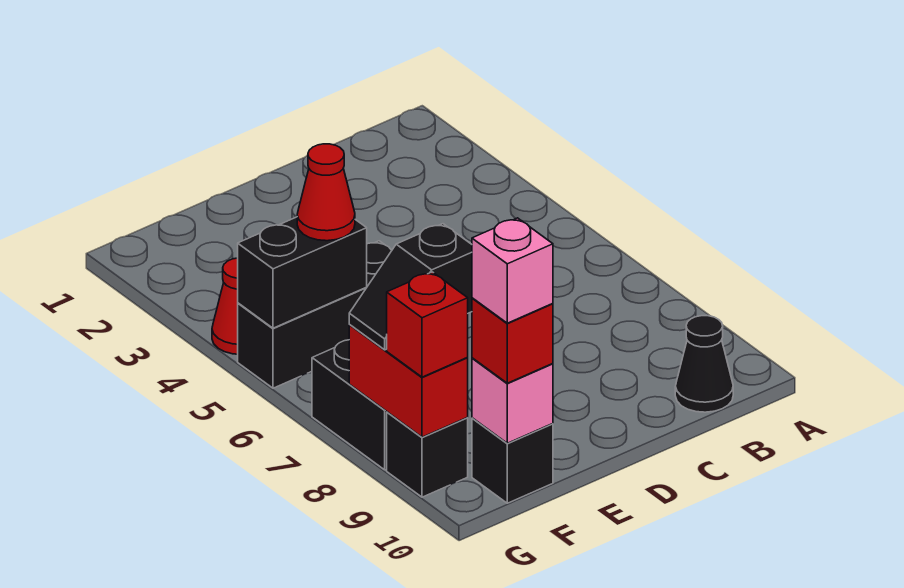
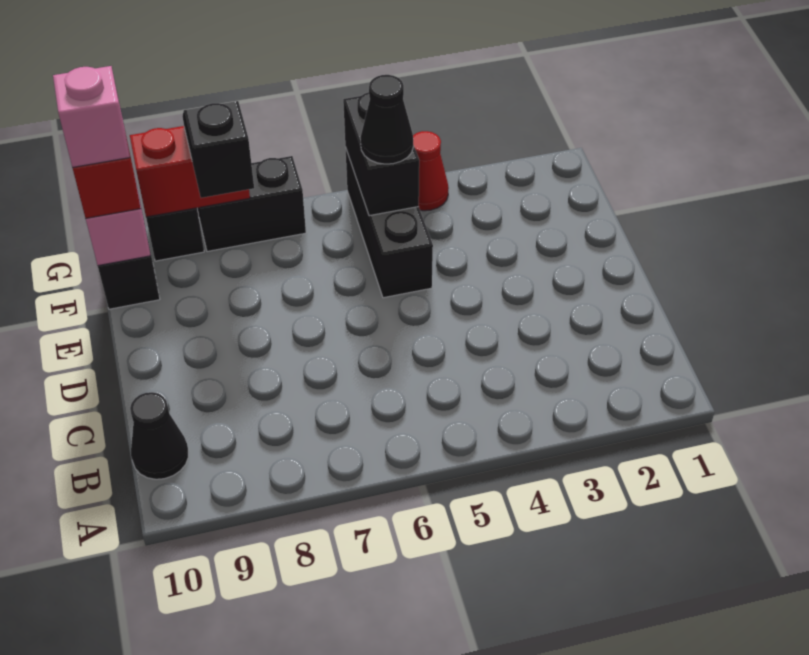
red 1x1 cone [297,144,355,241] -> black 1x1 cone [361,75,413,164]
red 1x1 brick [387,272,468,377] -> none

